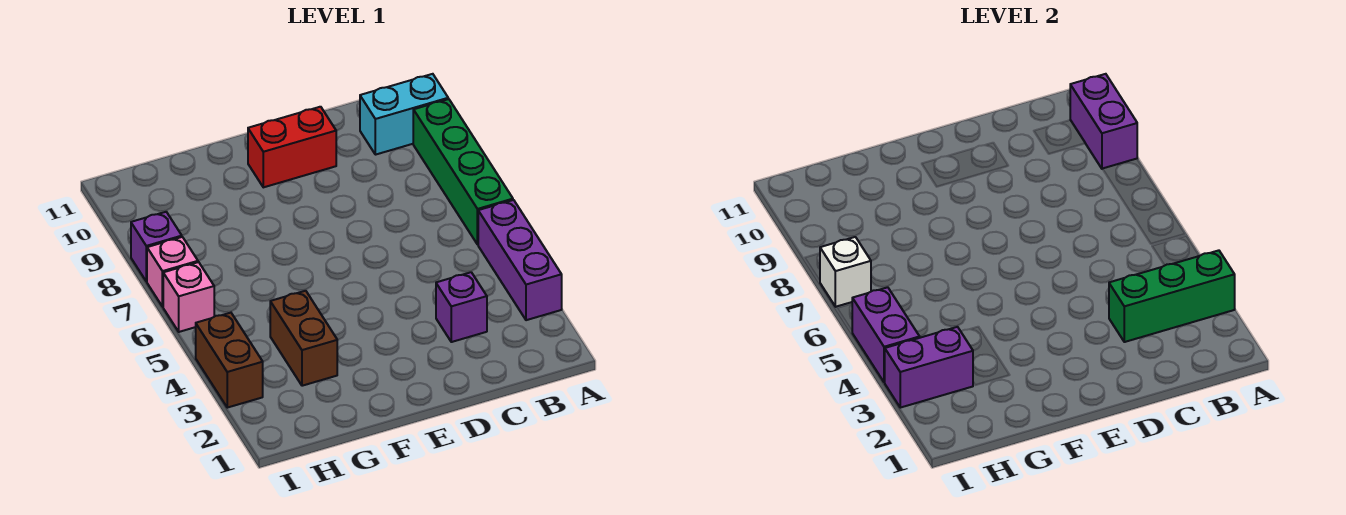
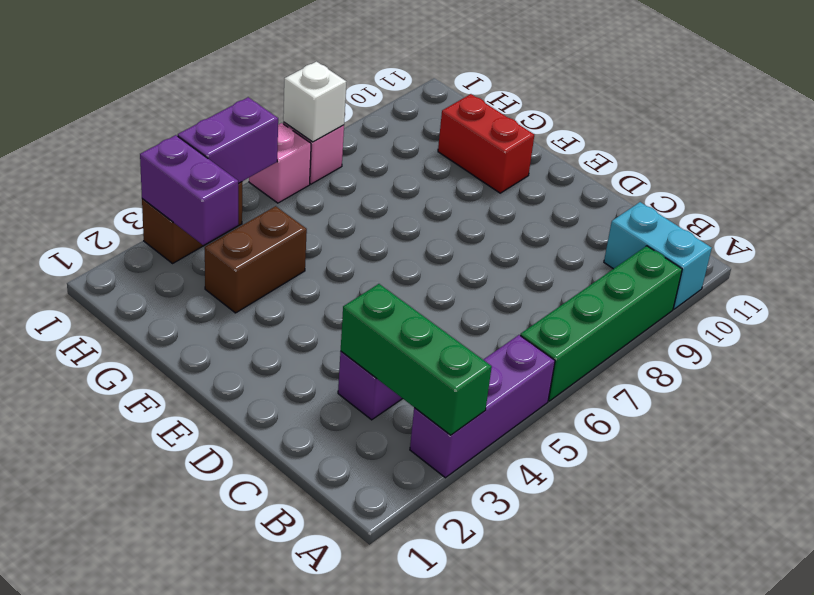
purple 1x2 brick [1070,74,1137,169] -> none
red 1x2 brick [248,107,336,187] -> red 1x2 brick moved to [438,94,534,193]
purple 1x1 brick [131,212,182,282] -> none

